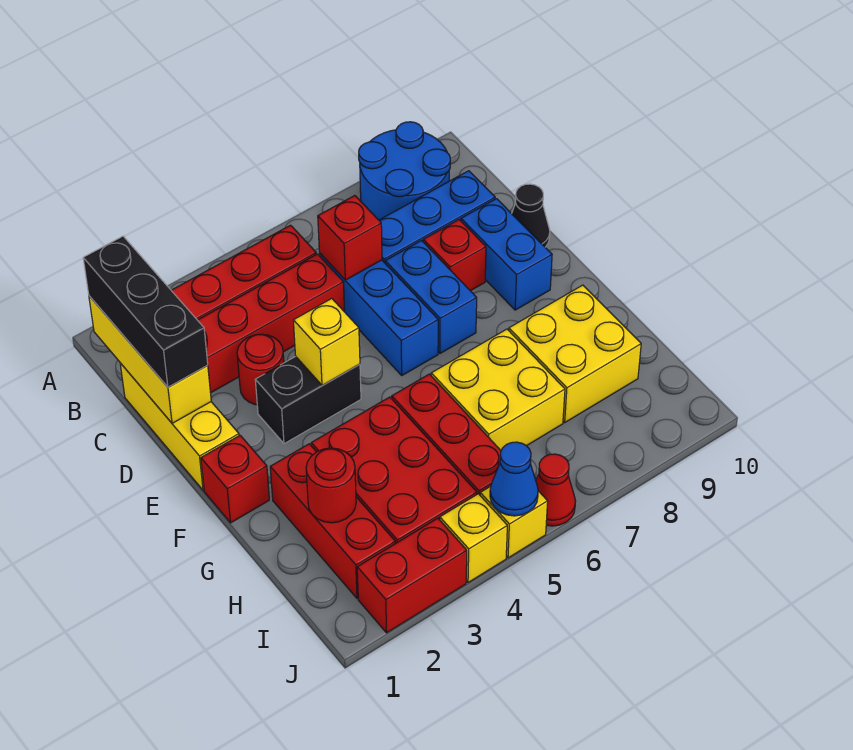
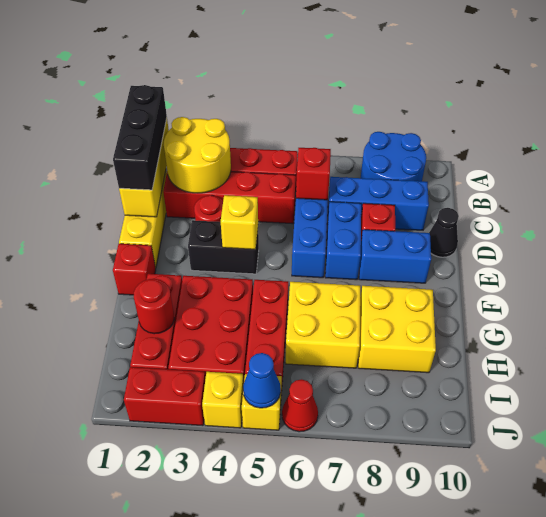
none -> yellow 2x2 round brick [164,117,231,193]
blue 1x2 brick [461,199,552,310] -> blue 1x2 brick turned to [359,230,431,283]

